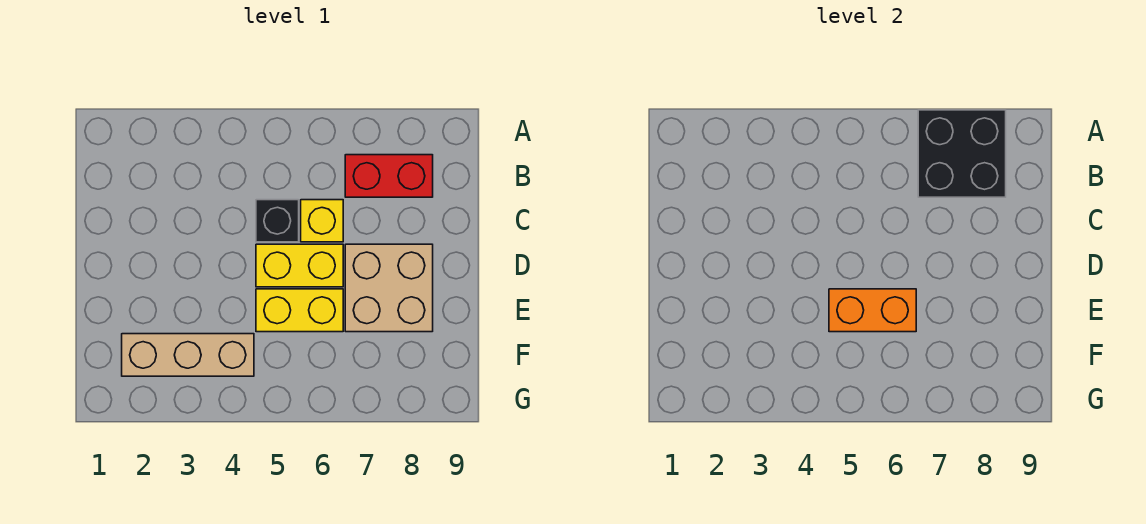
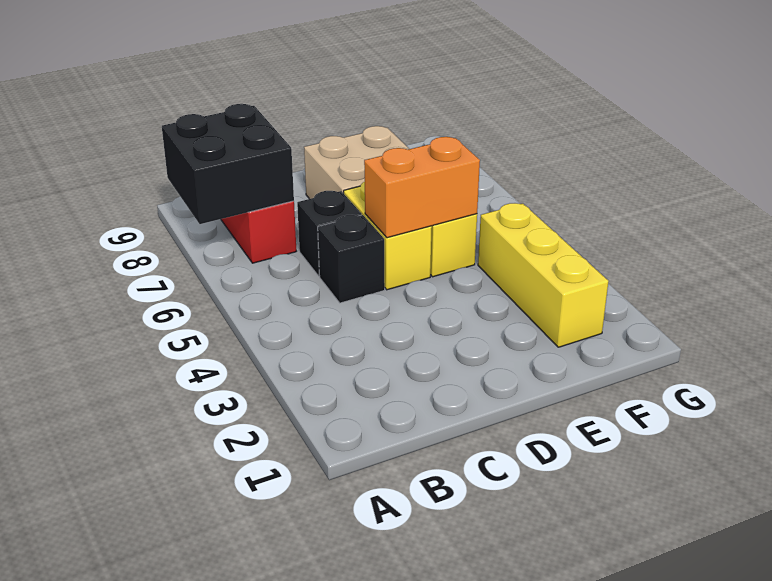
yellow 1x1 brick [301,200,343,242] -> black 1x1 brick [297,191,362,276]
orange 1x2 brick [829,289,916,332] -> orange 1x2 brick turned to [364,137,480,238]
tan 1x3 brick [122,334,254,376] -> yellow 1x3 brick [478,203,609,347]

